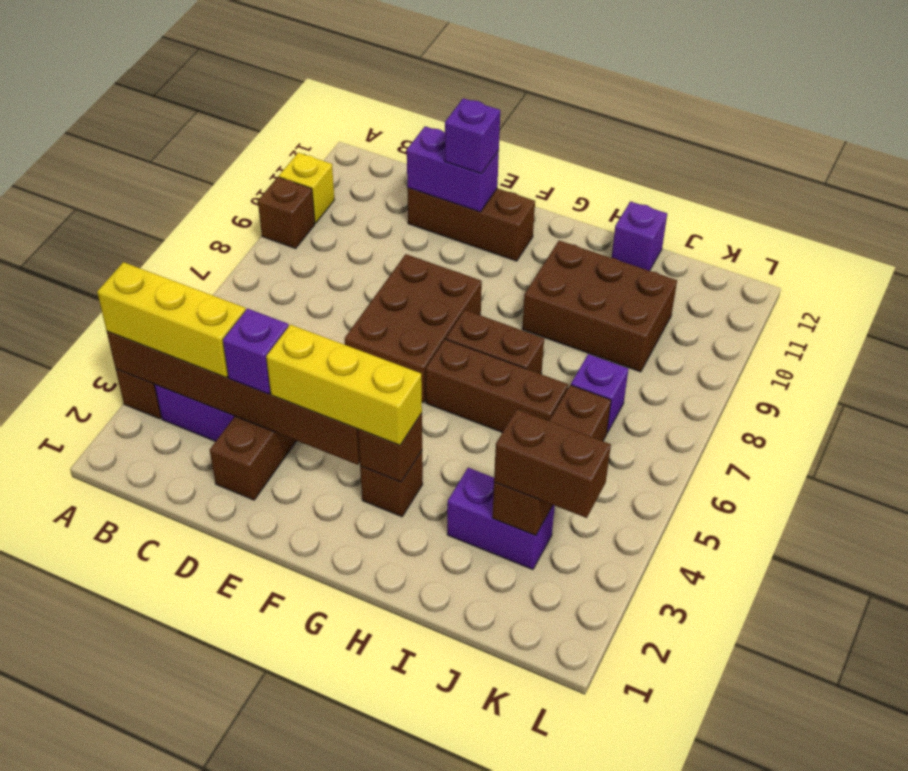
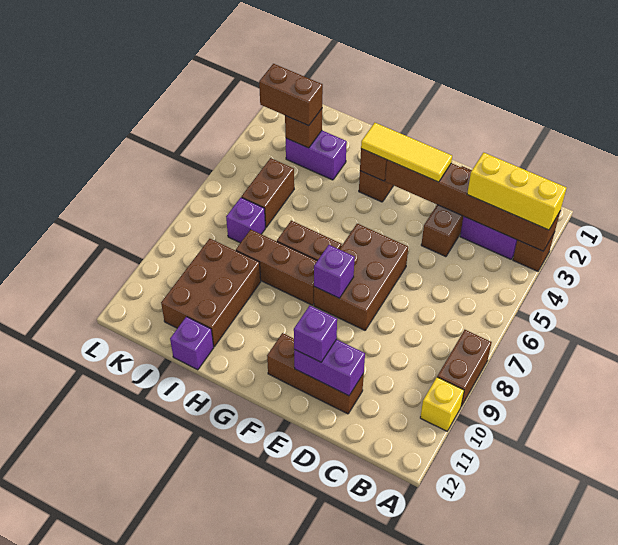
brown 1x1 brick [258,177,315,249] -> brown 1x2 brick [437,330,492,406]
purple 1x1 brick [223,309,288,394] -> purple 1x1 brick moved to [314,245,355,298]
yellow 1x3 brick [266,325,422,445] -> yellow 1x3 tile [361,123,452,182]
brown 1x3 brick [426,339,568,432] -> brown 1x3 brick moved to [236,229,317,305]
brown 2x3 brick [522,241,677,372] -> brown 2x3 brick turned to [161,239,261,347]

